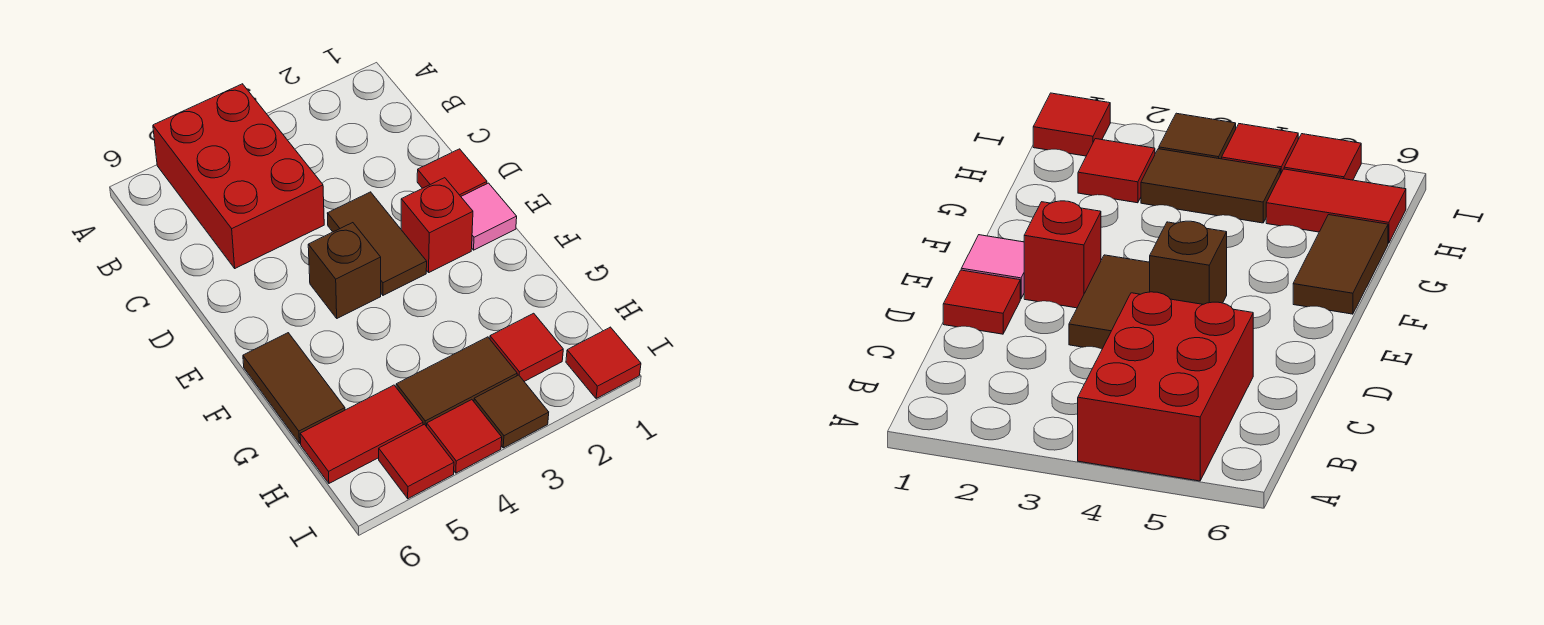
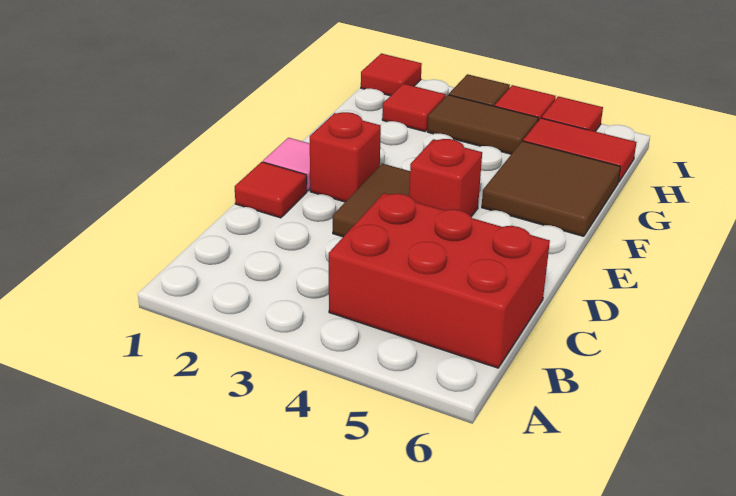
red 2x3 brick [153,84,324,268] -> red 2x3 brick turned to [329,193,550,368]
brown 1x1 brick [308,223,381,318] -> red 1x1 brick [409,139,482,217]
brown 1x2 tile [243,333,345,443] -> brown 2x2 tile [482,141,620,236]

